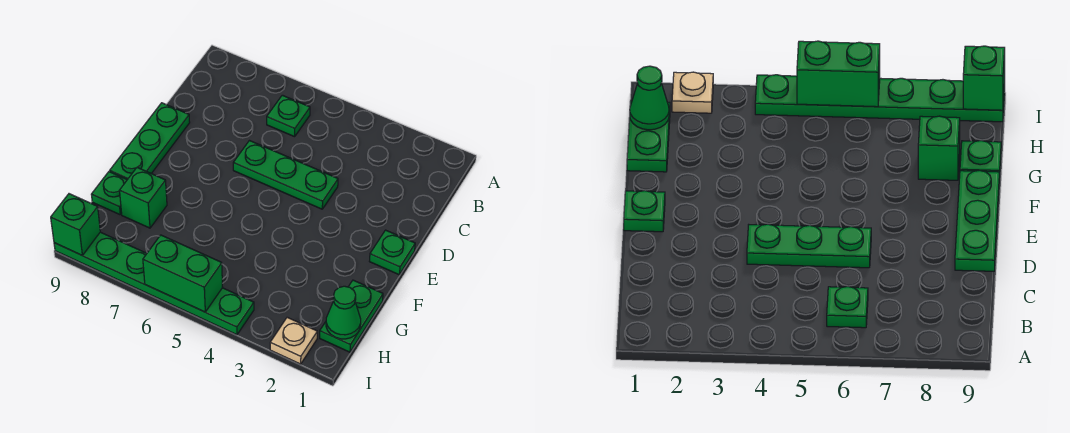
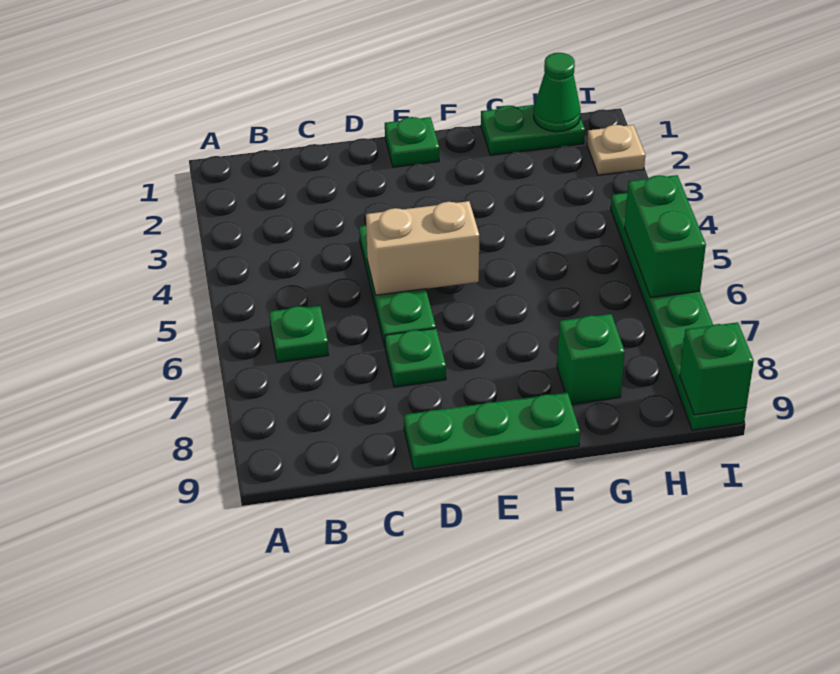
none -> tan 1x2 brick [366,201,479,295]
green 1x1 plate [91,172,127,215] -> green 1x1 plate moved to [385,328,446,387]

